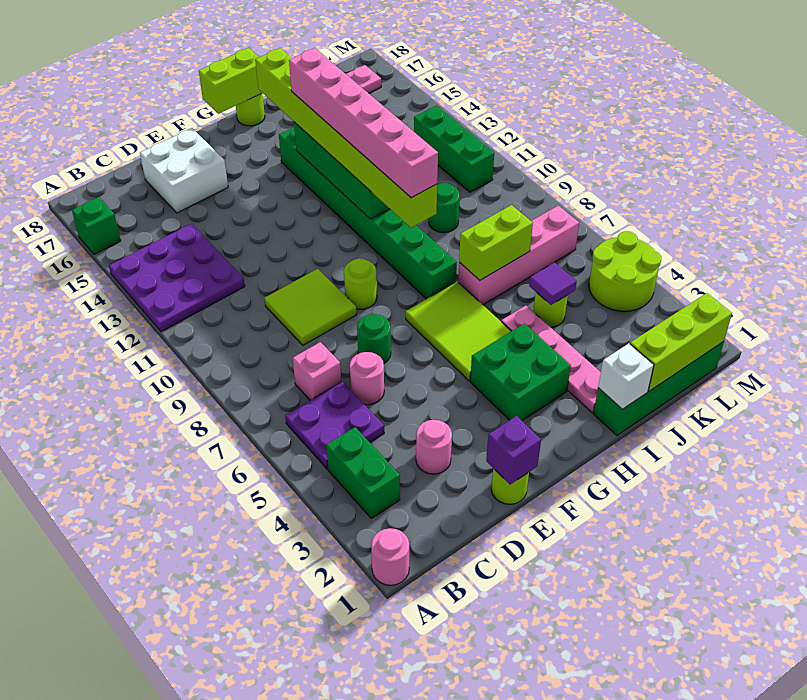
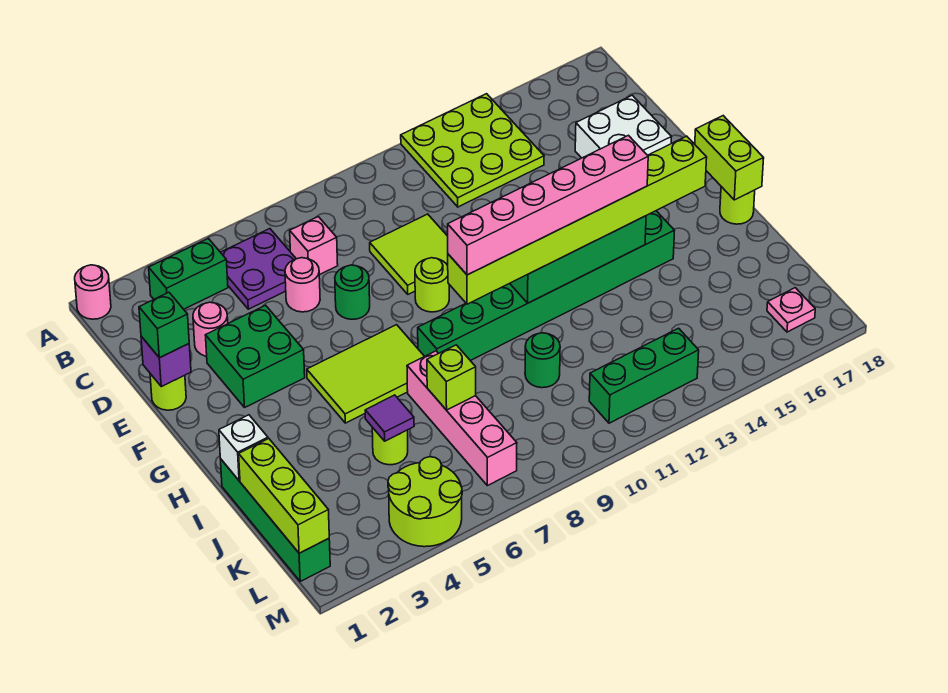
purple 3x3 plate [109,224,245,332] -> lime 3x3 plate [401,94,544,207]
green 1x1 brick [72,197,121,254] -> green 1x1 brick moved to [139,292,189,358]
green 2x2 brick [470,324,571,420] -> green 2x2 brick moved to [205,305,305,407]
pink 1x4 plate [501,306,601,413] -> none
lime 1x2 brick [459,205,533,280] -> lime 1x1 brick [427,345,476,410]

